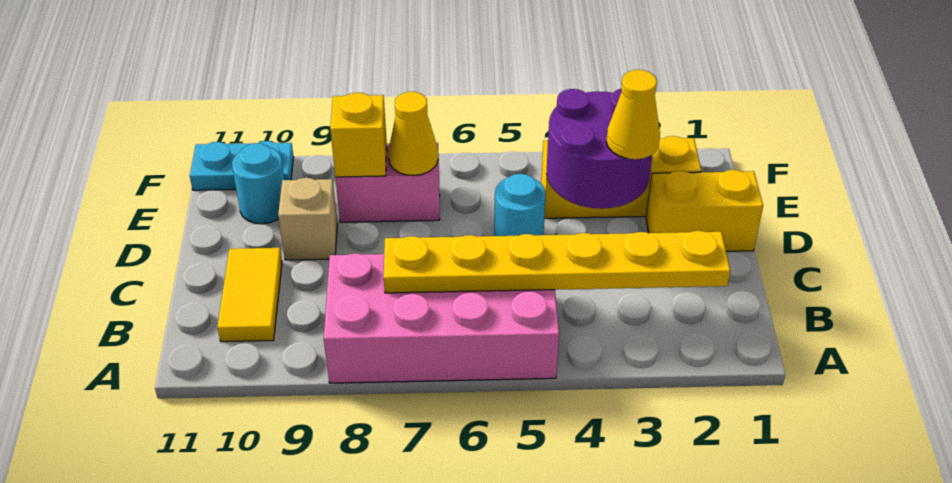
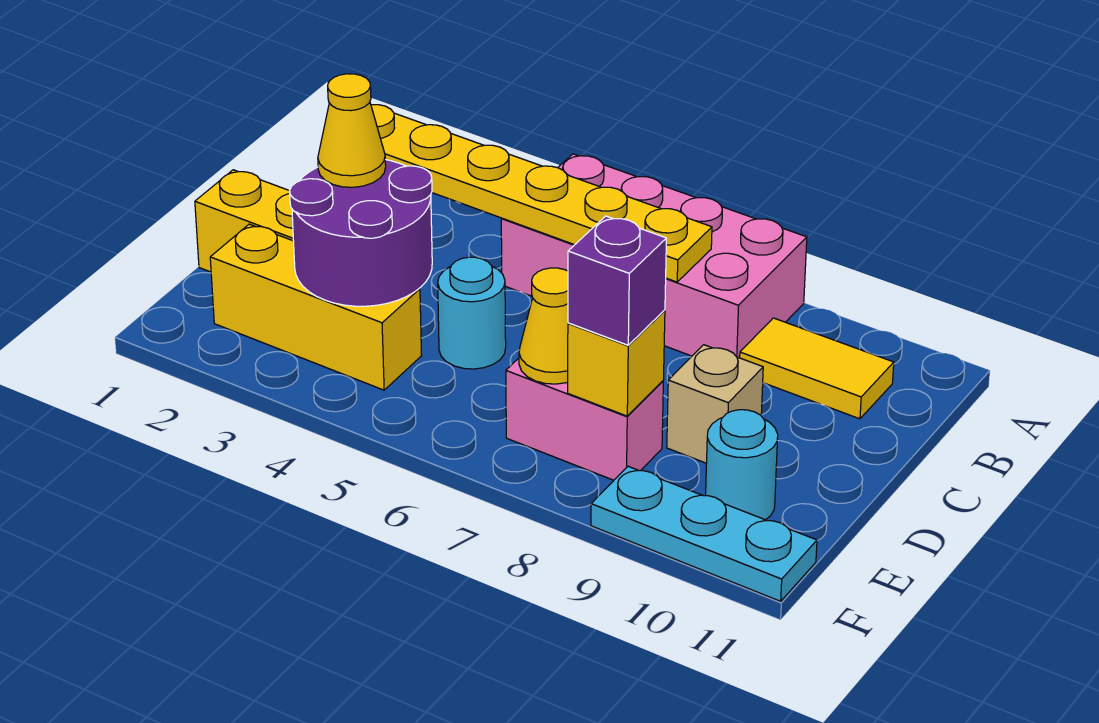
yellow 1x2 tile [217,248,282,342] -> yellow 1x2 tile turned to [740,318,894,419]
none -> purple 1x1 brick [568,216,666,345]
cyan 1x2 plate [190,141,294,190] -> cyan 1x3 plate [591,466,817,601]

